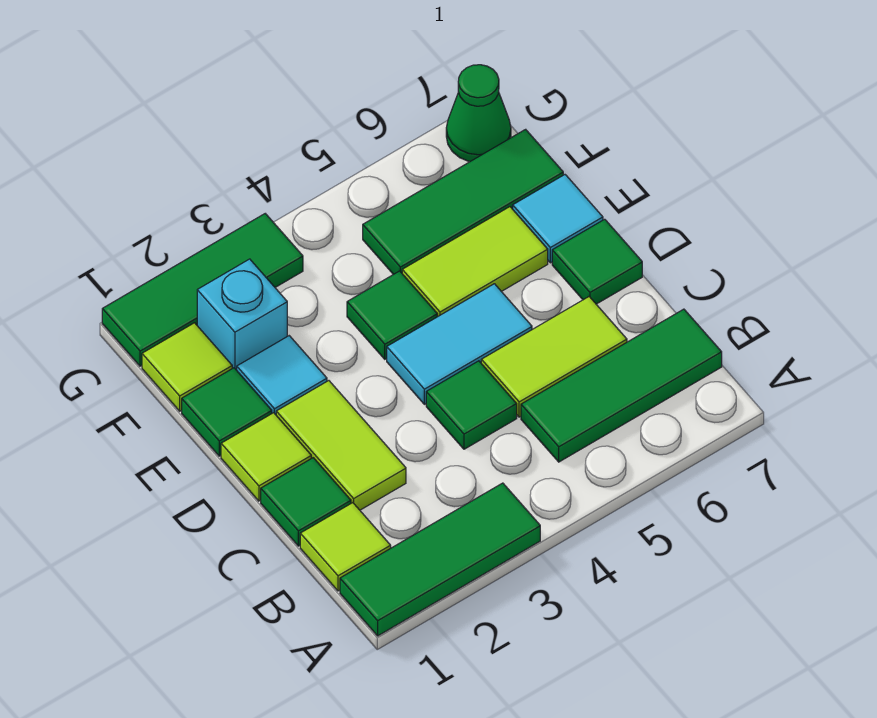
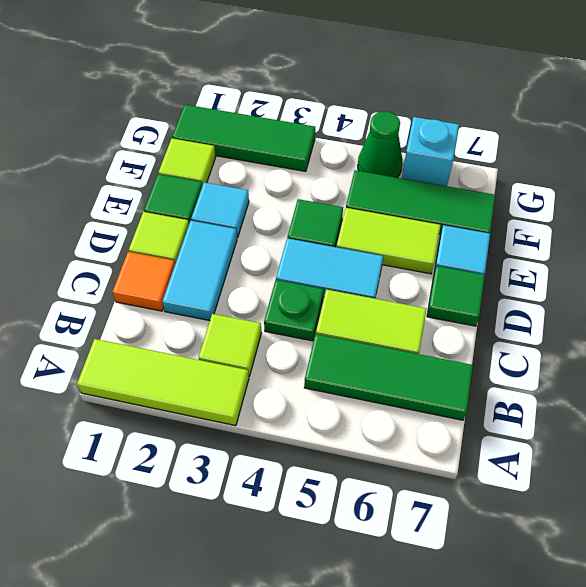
green 1x3 tile [340,483,540,636] -> lime 1x3 tile [77,339,249,426]
lime 1x1 tile [300,503,391,591] -> lime 1x1 tile moved to [199,314,262,376]
green 1x1 tile [261,458,351,546] -> orange 1x1 tile [113,252,175,311]
lime 1x2 tile [276,381,406,510] -> cyan 1x2 tile [162,221,237,321]
green 1x1 tile [426,361,517,449] -> green 1x1 plate [264,280,324,341]
cyan 1x1 brick [197,259,287,370] -> cyan 1x1 brick moved to [402,117,459,186]
green 1x1 cone [446,65,511,161] -> green 1x1 cone moved to [358,112,402,177]

